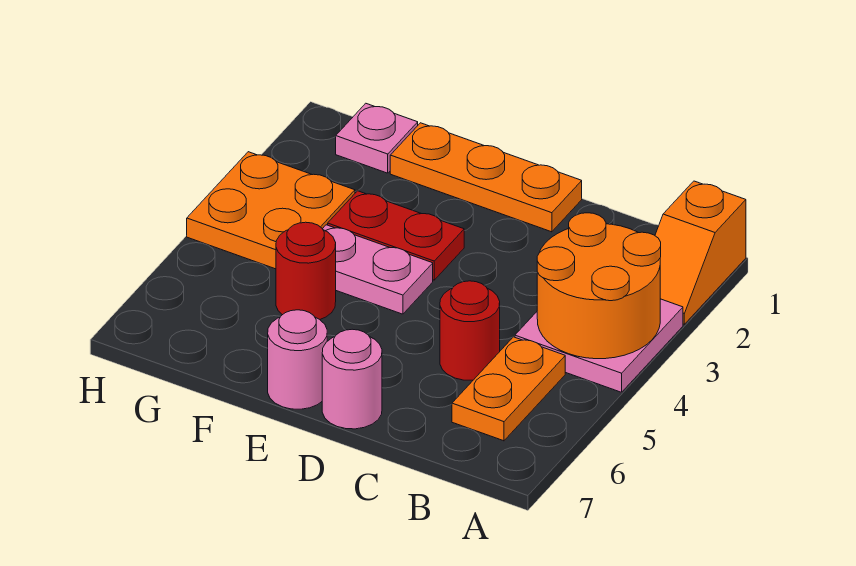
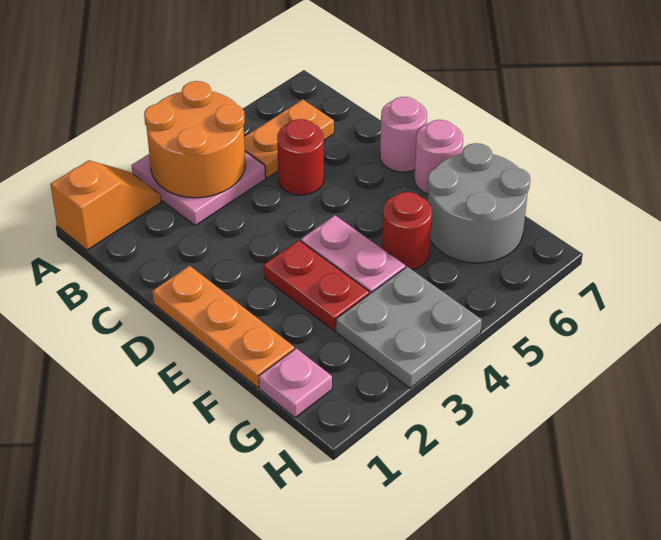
none -> grey 2x2 round brick [427,143,530,263]
orange 2x2 plate [187,152,355,269] -> grey 2x2 plate [336,267,482,388]

